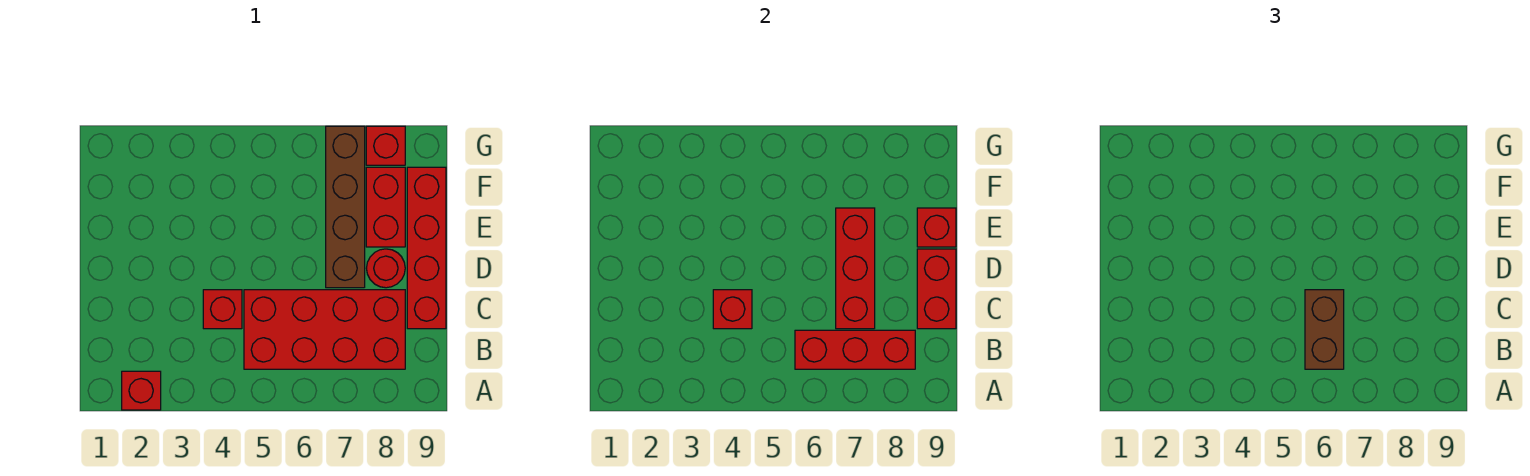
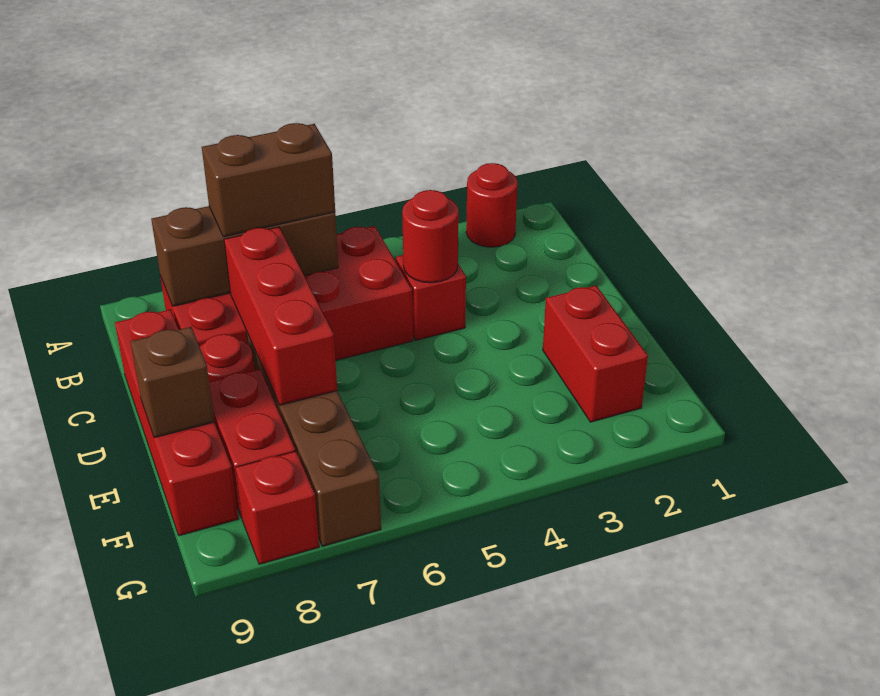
red 1x1 brick [122,371,161,410] -> red 1x1 round brick [466,163,518,247]
red 1x3 brick [795,330,915,369] -> brown 1x3 brick [151,206,338,306]
brown 1x2 brick [1305,290,1344,369] -> brown 1x2 brick turned to [202,123,335,237]
red 1x1 brick [713,290,752,329] -> red 1x1 round brick [402,190,458,283]
red 1x2 brick [917,249,956,329] -> red 1x2 brick moved to [543,286,648,422]
red 1x1 brick [917,208,956,247] -> brown 1x1 brick [130,327,215,438]

